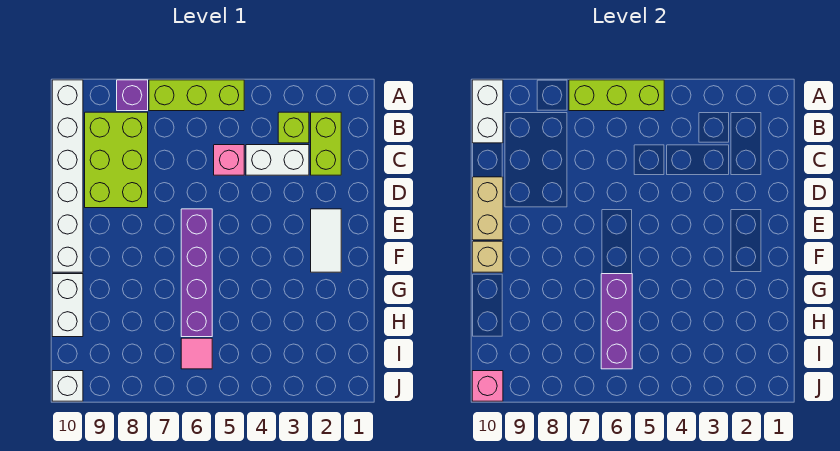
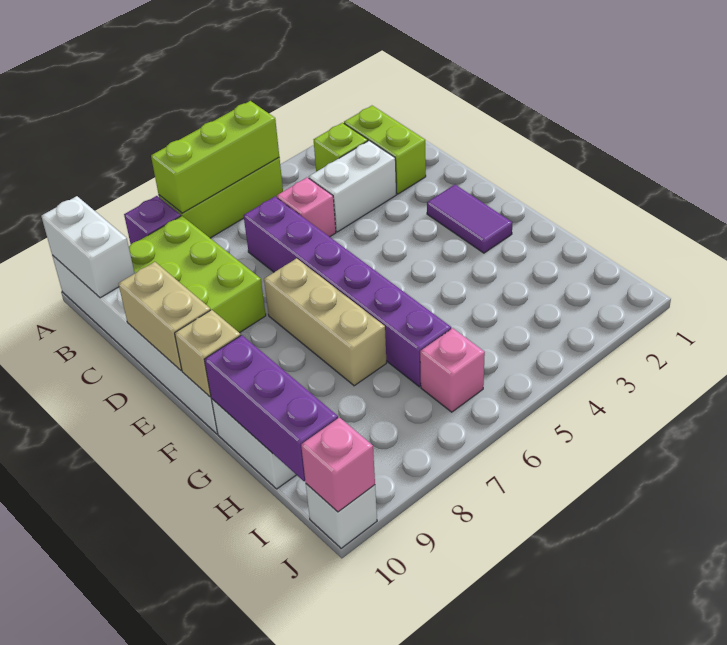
white 1x2 tile [311,209,341,272] -> purple 1x2 tile [427,185,513,253]
purple 1x4 brick [181,209,212,337] -> purple 1x6 brick [243,197,451,387]
none -> tan 1x3 brick [264,258,387,386]
purple 1x3 brick [601,274,632,369] -> purple 1x3 brick moved to [204,335,338,481]
pink 1x1 tile [181,338,212,369] -> pink 1x1 brick [420,328,485,412]

